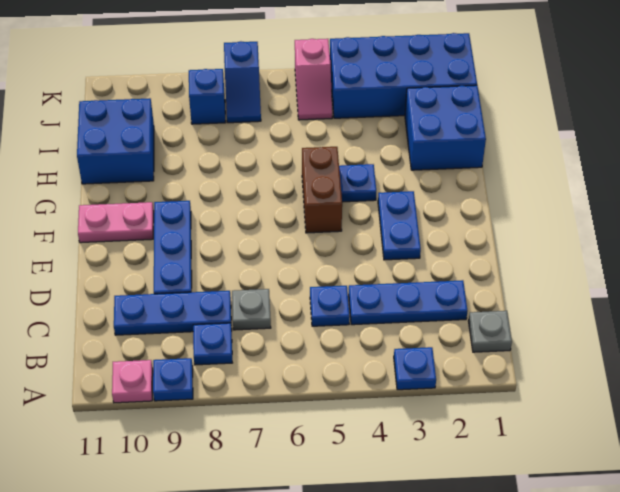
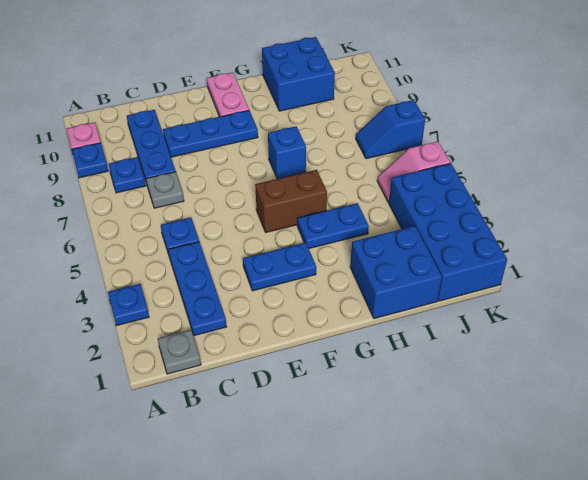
blue 1x1 plate [339,164,376,202] -> blue 1x2 plate [297,203,369,248]
blue 1x1 brick [189,69,225,124] -> blue 1x1 brick moved to [268,126,306,179]

